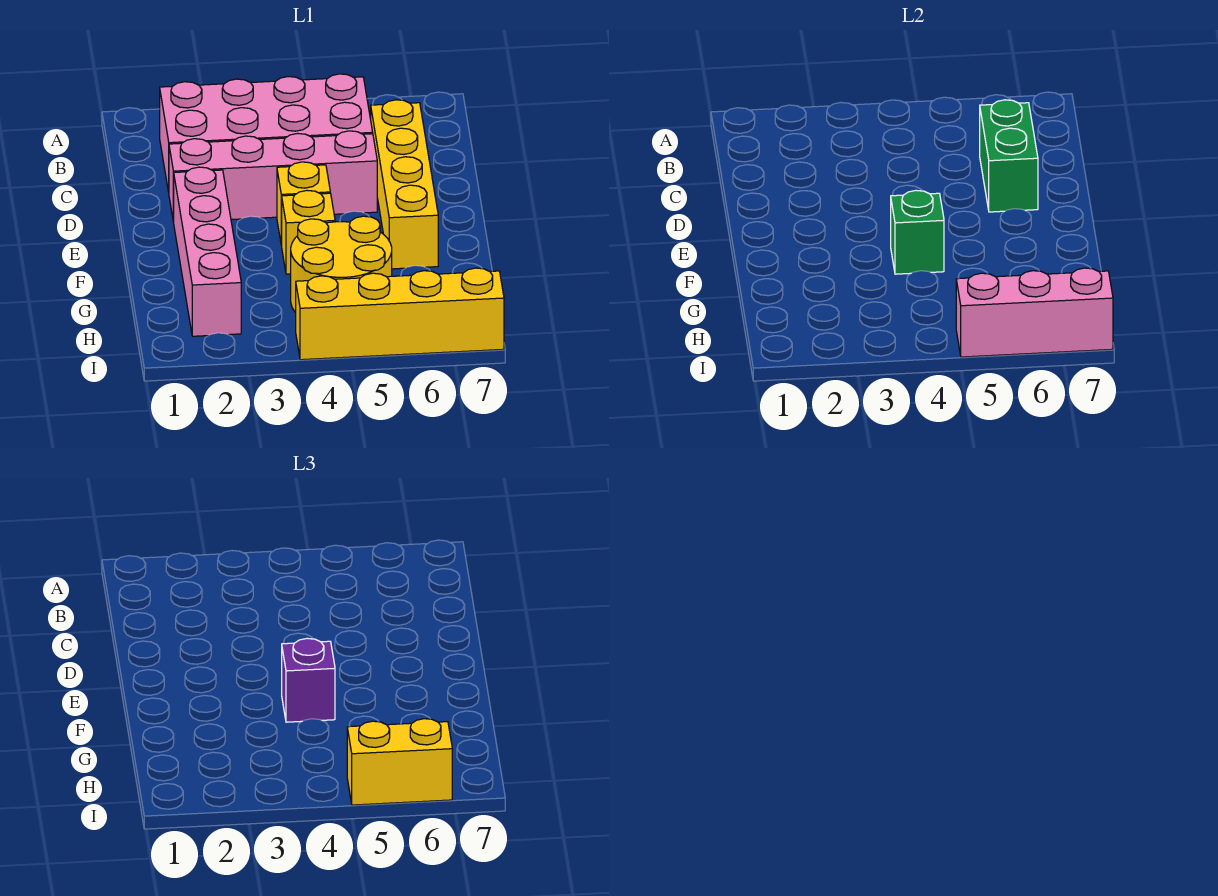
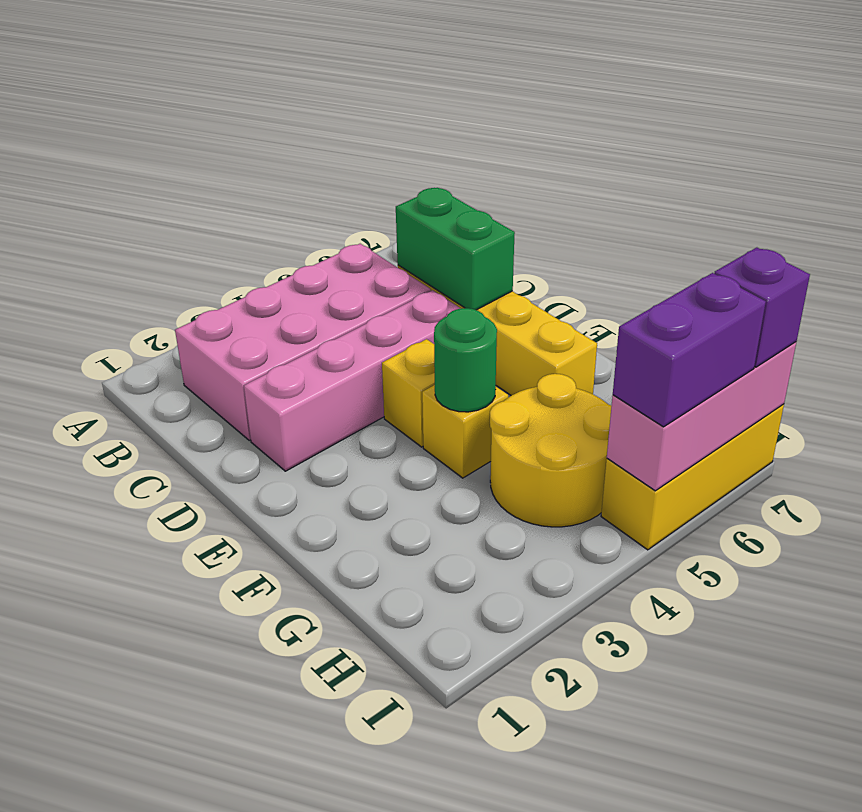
pink 1x4 brick [174,167,241,336] -> none
green 1x1 brick [891,190,944,274] -> green 1x1 round brick [434,308,497,412]
purple 1x1 brick [282,638,335,722] -> purple 1x1 brick moved to [714,248,810,367]
yellow 1x4 brick [296,268,504,360] -> yellow 1x3 brick [601,404,784,550]
yellow 1x2 brick [347,719,452,805] -> purple 1x2 brick [613,273,766,427]

